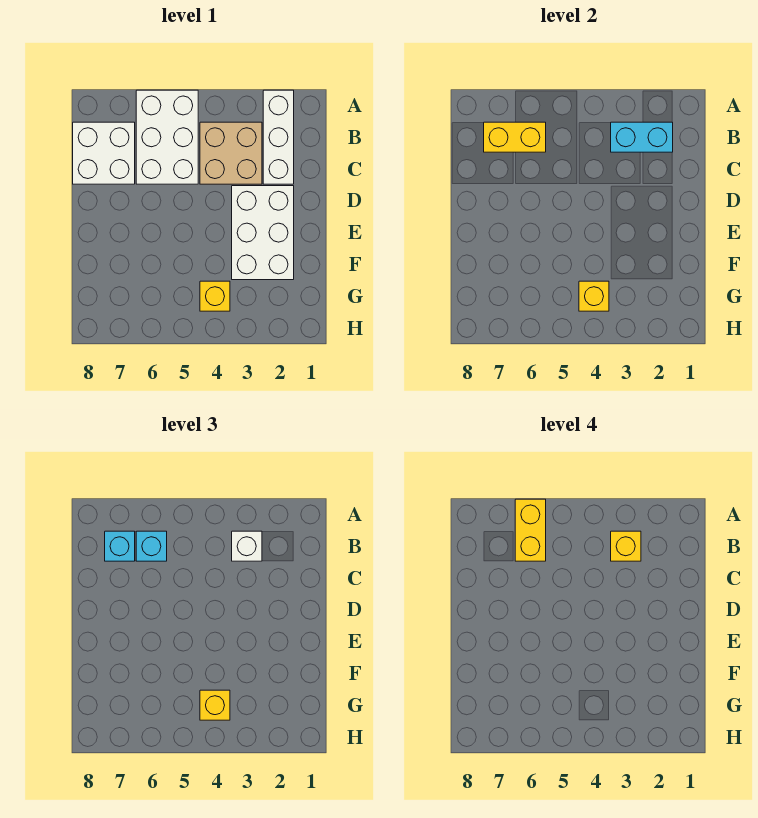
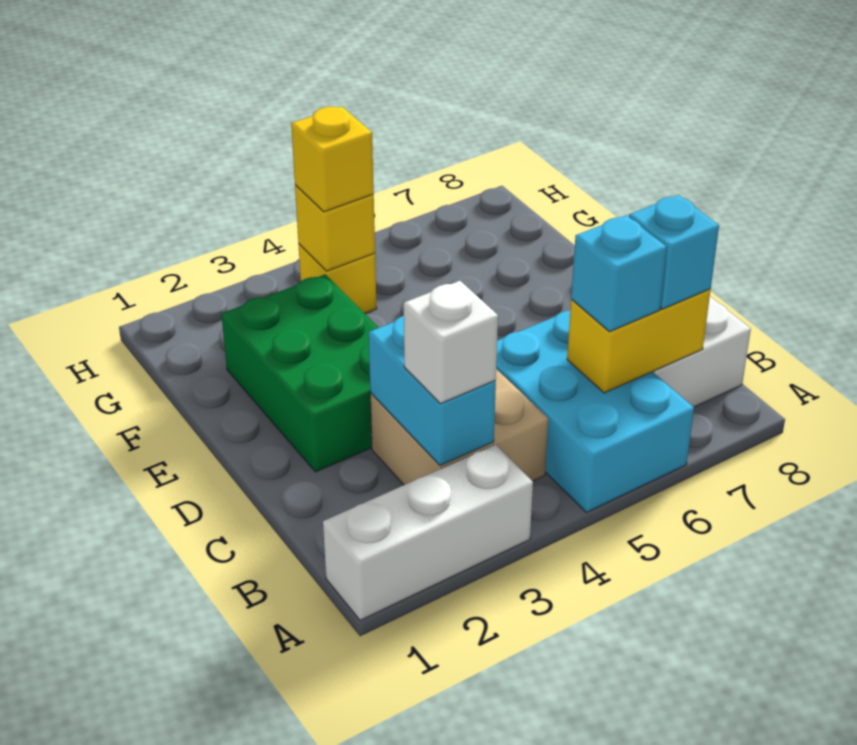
white 1x3 brick [263,90,294,184] -> white 1x3 brick turned to [323,445,533,620]
white 2x3 brick [136,90,198,184] -> cyan 2x3 brick [496,311,694,512]
yellow 1x2 brick [515,499,546,561] -> none
cyan 1x2 brick [611,122,673,152] -> cyan 1x2 brick turned to [369,316,496,466]
yellow 1x1 brick [611,531,641,561] -> none
white 2x3 brick [232,186,294,280] -> green 2x3 brick [221,274,379,472]

